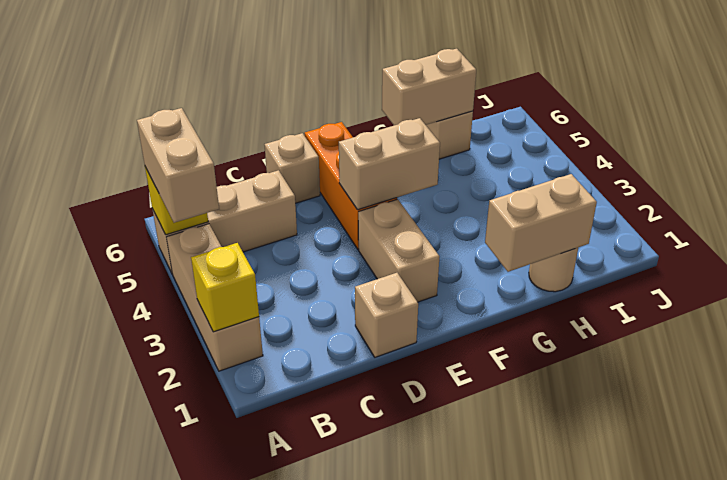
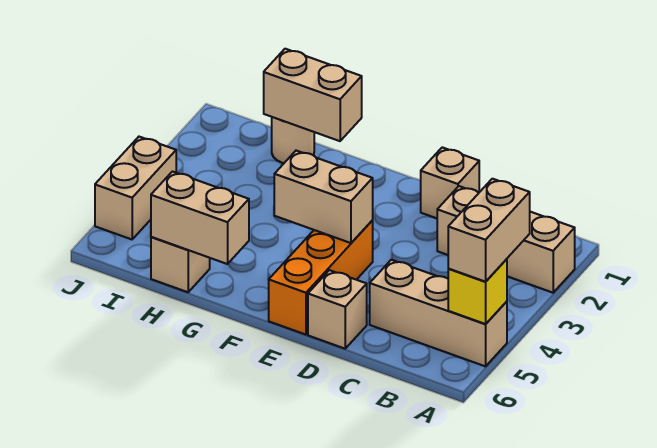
tan 1x3 brick [167,224,263,371] -> tan 1x3 brick turned to [437,186,575,293]
yellow 1x1 brick [191,243,259,332] -> none
tan 1x2 brick [358,199,440,302] -> tan 1x2 brick moved to [95,137,176,239]

